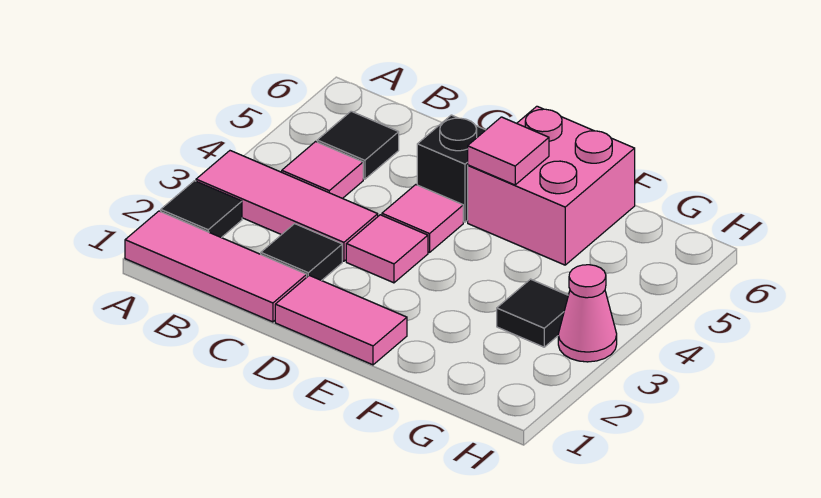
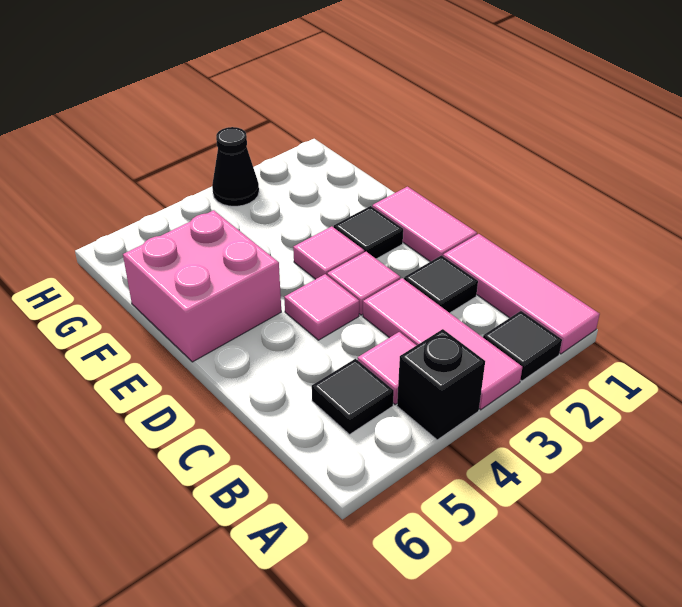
black 1x1 brick [417,115,485,222] -> black 1x1 brick moved to [397,329,485,440]
pink 1x1 tile [468,117,549,185] -> pink 1x1 tile moved to [293,226,364,279]
black 1x1 tile [497,279,568,347] -> black 1x1 tile moved to [334,206,403,259]
pink 1x1 cone [558,265,617,362] -> black 1x1 cone [212,127,259,206]

